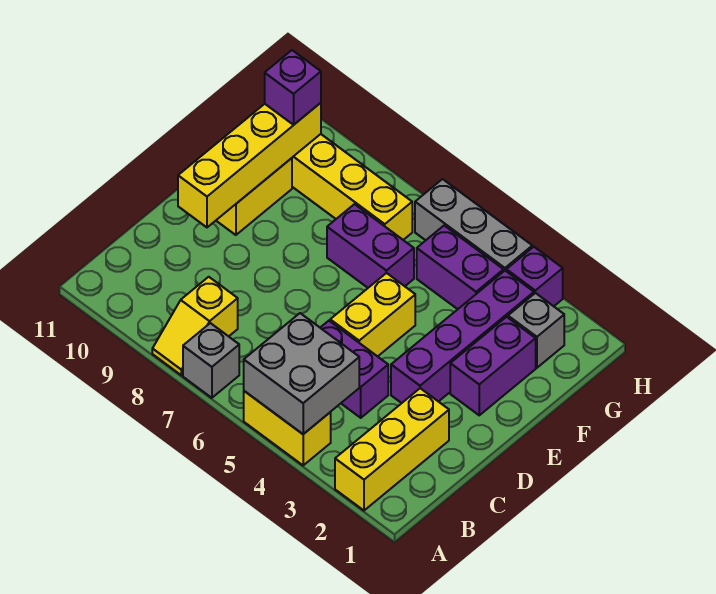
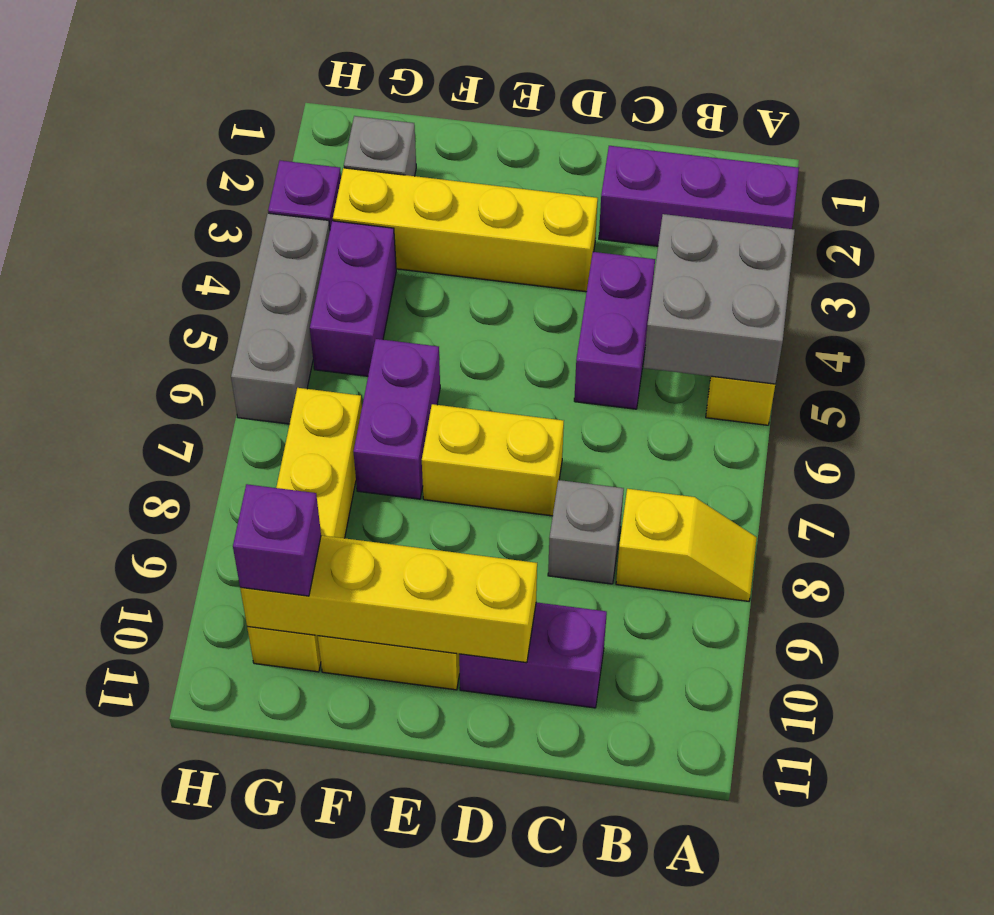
yellow 1x3 brick [335,388,449,510] -> purple 1x3 brick [599,146,799,246]
grey 1x1 brick [183,323,239,398] -> grey 1x1 brick moved to [548,480,624,584]
purple 1x4 brick [391,271,534,403] -> yellow 1x4 brick [333,168,598,292]
yellow 1x2 brick [330,273,415,356] -> yellow 1x2 brick moved to [422,404,564,516]
purple 1x2 brick [450,317,536,415] -> purple 1x2 brick moved to [459,602,607,708]

